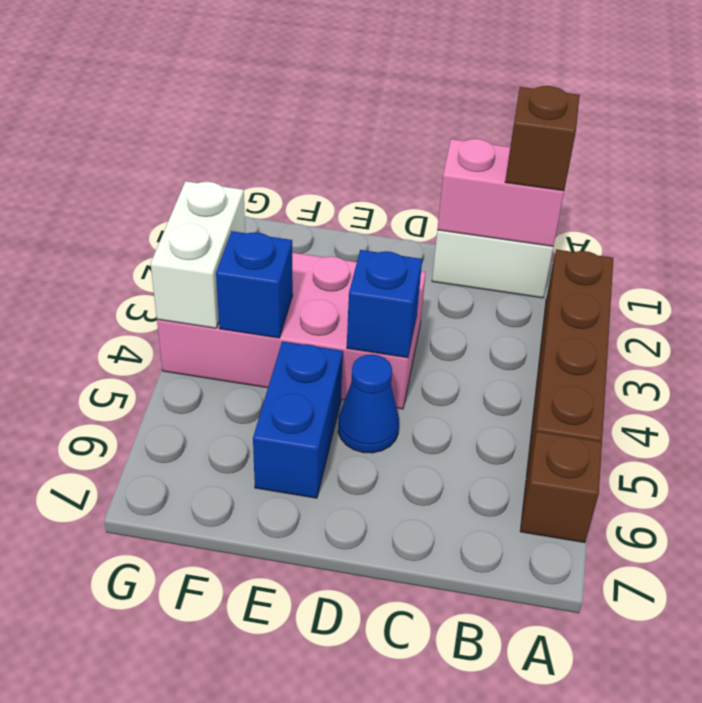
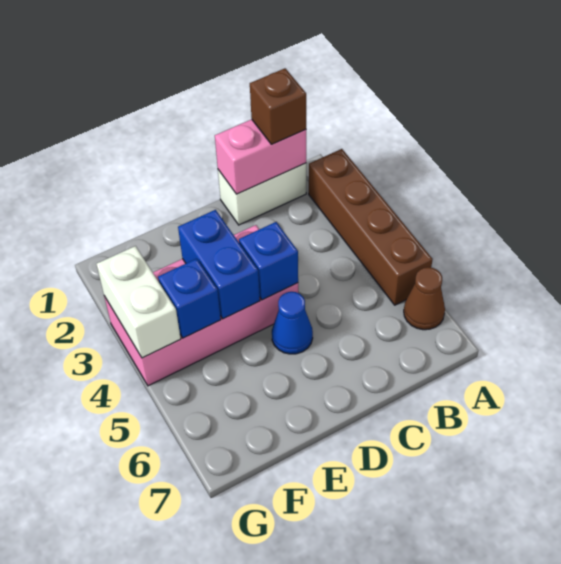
brown 1x1 brick [520,432,602,543] -> brown 1x1 cone [404,267,445,330]
blue 1x2 brick [253,341,343,498] -> blue 1x2 brick moved to [178,210,260,319]

